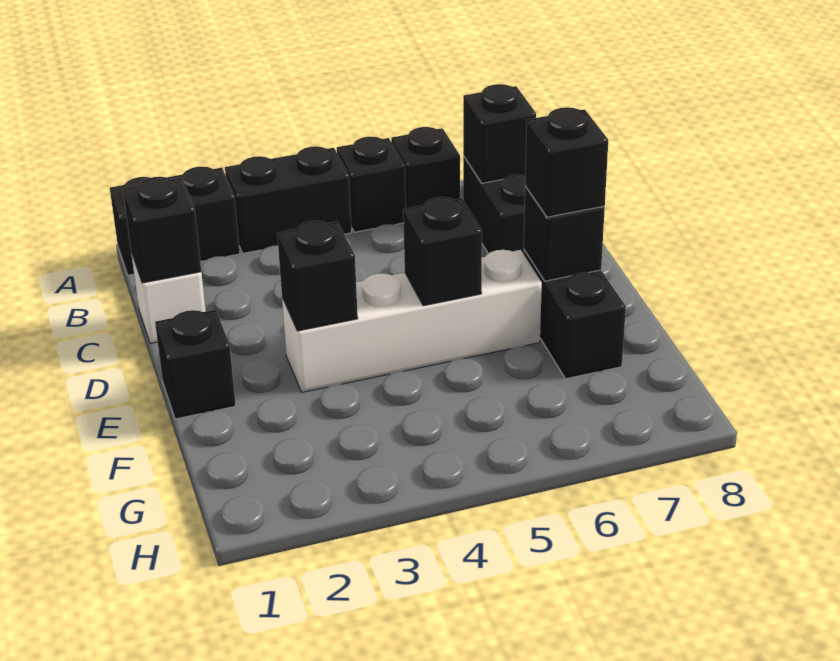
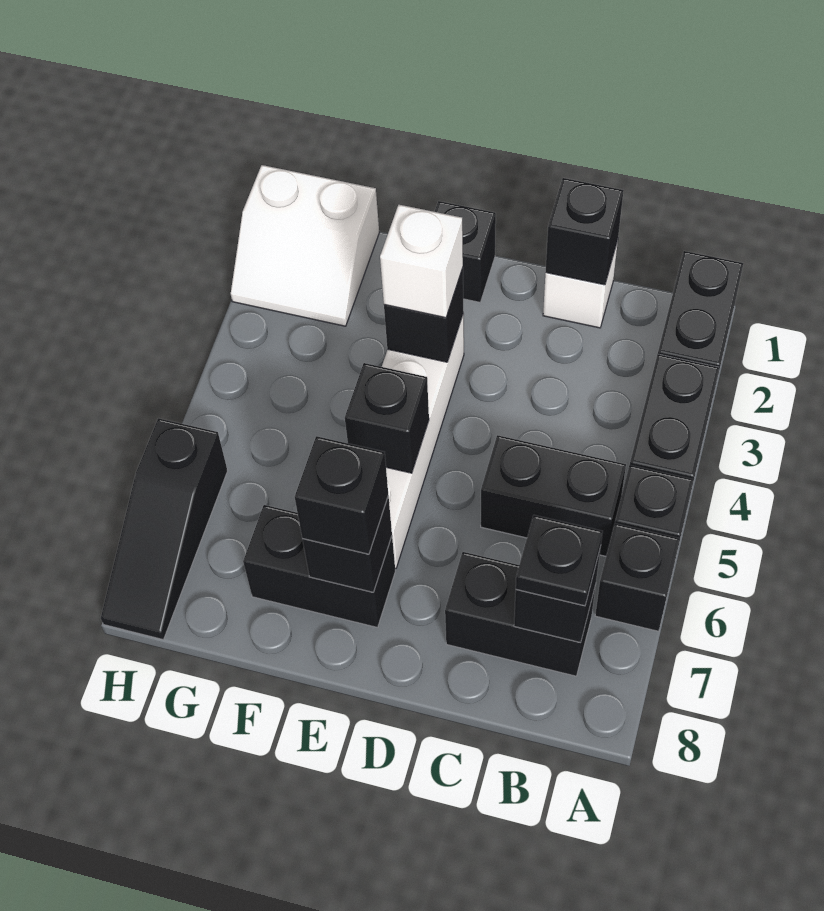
none -> black 1x2 brick [481,435,626,556]
none -> black 1x1 plate [516,515,603,606]
none -> white 1x1 brick [380,205,463,318]
none -> white 2x2 slope [231,165,379,326]
none -> black 1x3 slope [101,418,227,639]

